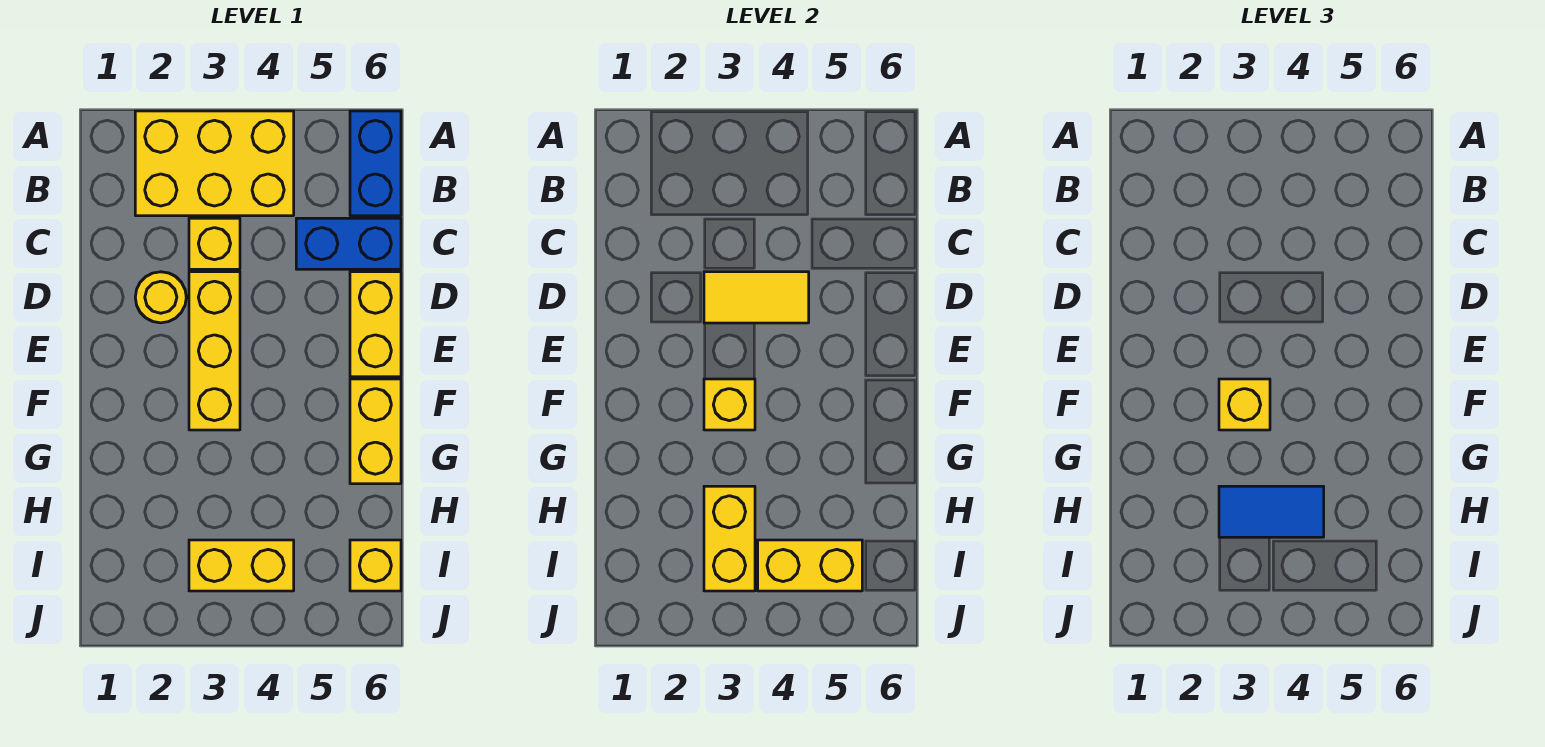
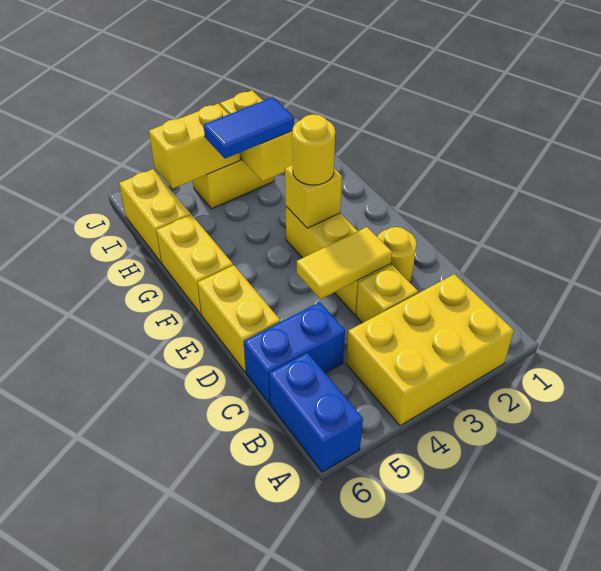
yellow 1x1 brick [1219,379,1270,430] -> yellow 1x1 round brick [292,114,335,185]
yellow 1x1 brick [350,540,401,591] -> yellow 1x2 brick [119,169,191,263]

